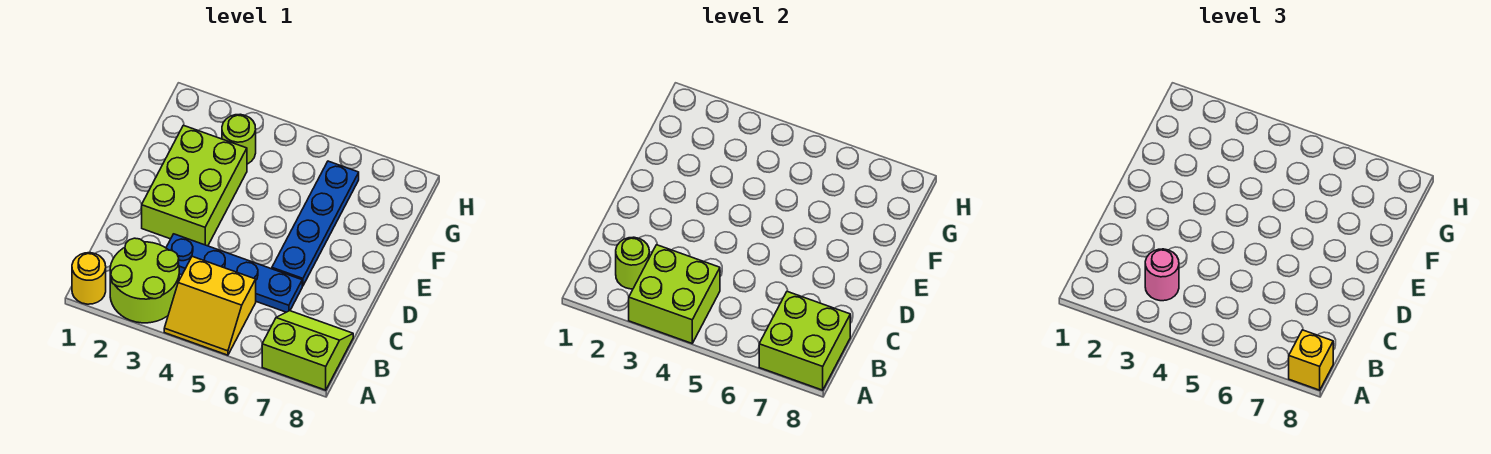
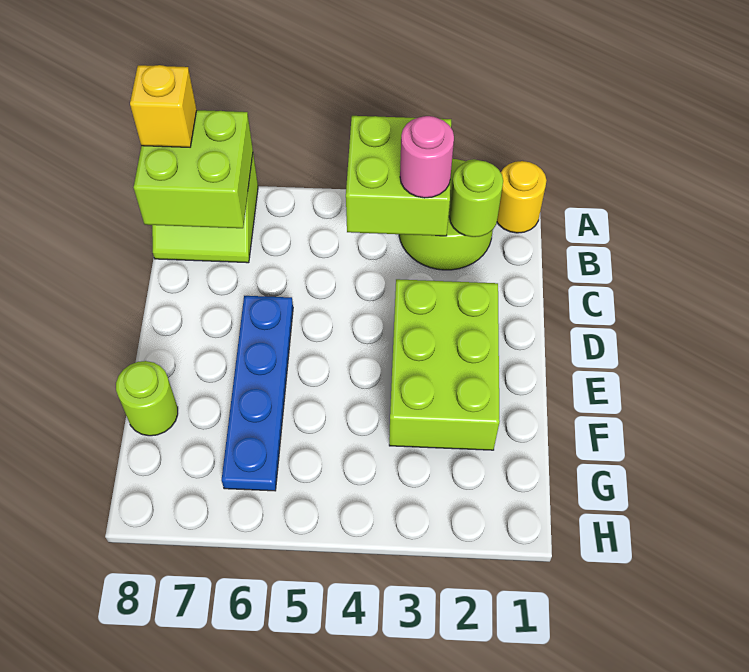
yellow 2x2 slope [164,256,256,355] -> none
blue 1x4 plate [166,234,302,312] -> none
lime 1x1 round brick [222,114,256,164] -> lime 1x1 round brick moved to [116,361,178,436]

